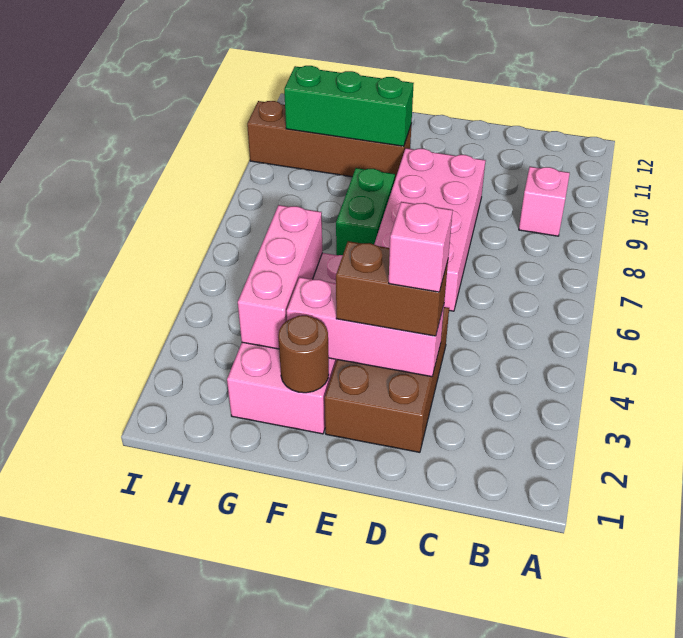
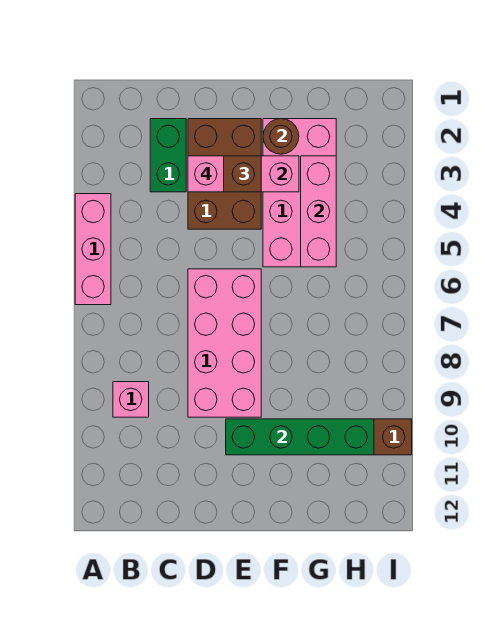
none -> pink 1x3 brick [75,194,111,305]
green 1x2 brick [336,168,395,255] -> green 1x2 brick moved to [150,119,186,192]
green 1x3 brick [284,66,414,146] -> green 1x4 brick [226,419,374,455]

